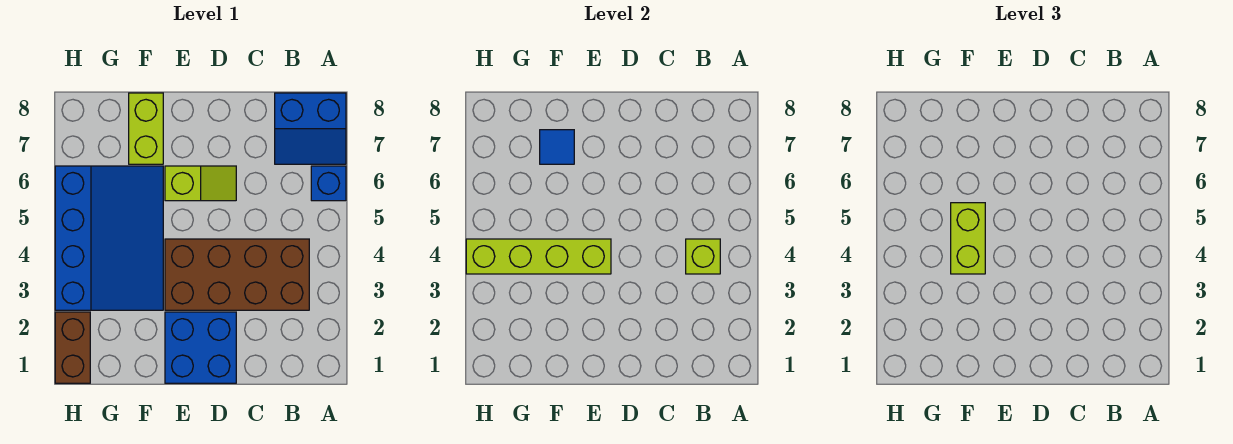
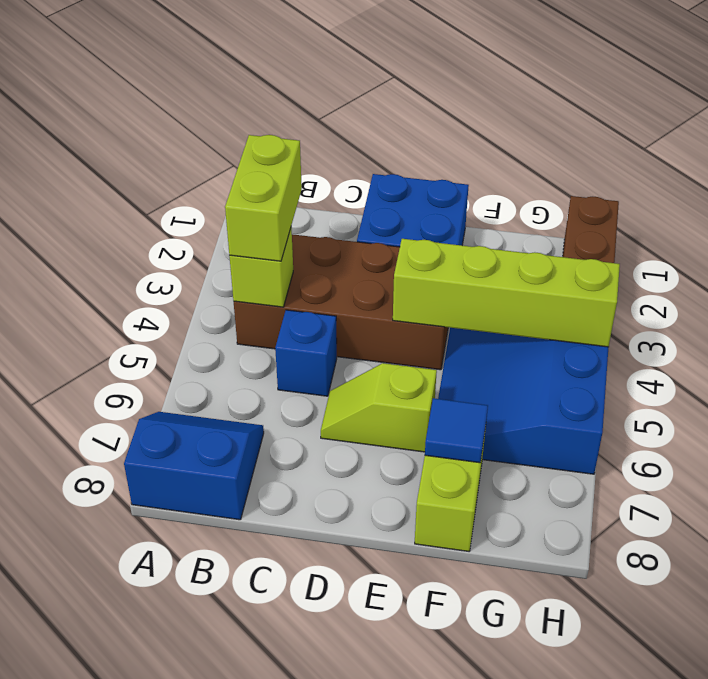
blue 1x1 brick [311,166,346,201] -> blue 1x1 brick moved to [275,310,337,396]
lime 1x2 brick [951,203,985,274] -> lime 1x2 brick moved to [225,135,302,261]

